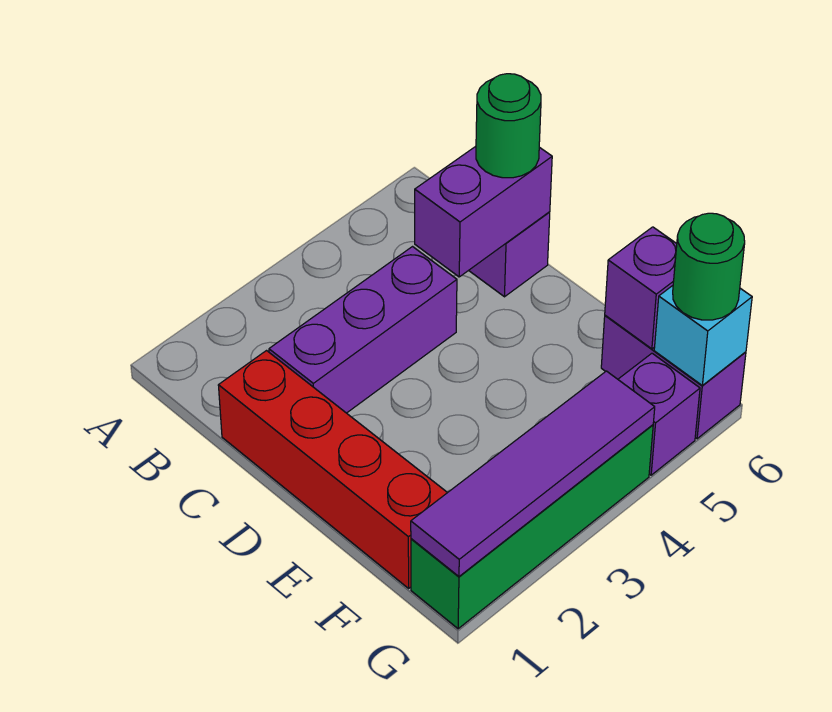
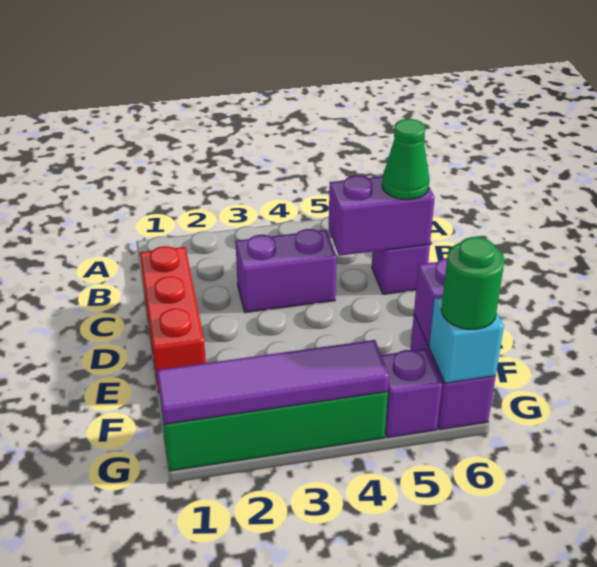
red 1x4 brick [218,351,447,588] -> red 1x3 brick [140,246,206,392]
purple 1x3 brick [269,247,457,413] -> purple 1x2 brick [235,229,336,313]
green 1x1 round brick [476,74,541,178] -> green 1x1 cone [382,119,430,200]

